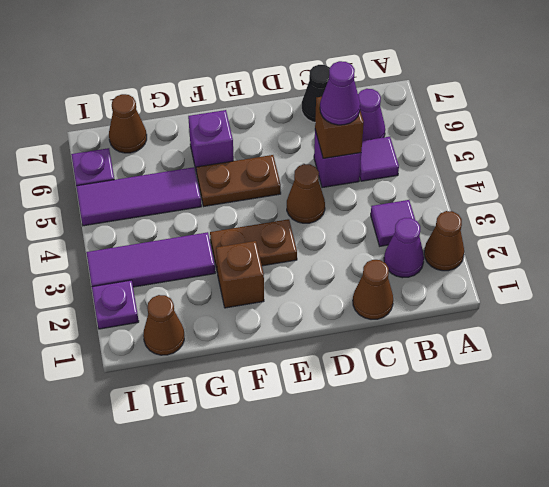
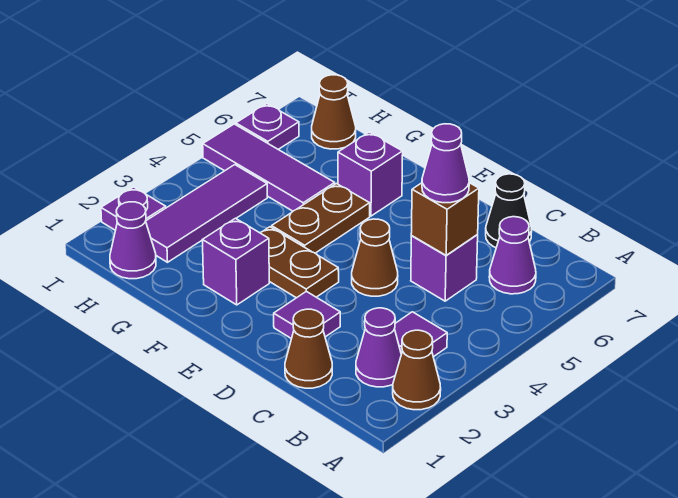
purple 1x1 tile [360,137,399,181] -> purple 1x1 tile moved to [274,291,340,339]
brown 1x2 plate [196,155,281,206] -> brown 1x2 plate turned to [272,184,370,253]
brown 1x1 brick [216,241,264,308] -> purple 1x1 brick [202,218,269,305]
purple 1x3 tile [86,232,215,287] -> purple 1x3 tile turned to [146,165,267,262]
brown 1x1 cone [143,295,184,355] -> purple 1x1 cone [110,202,156,279]

